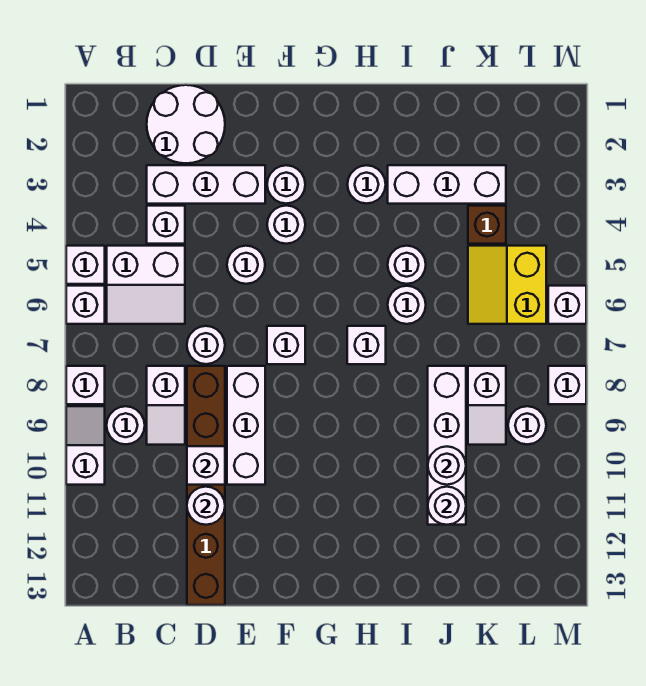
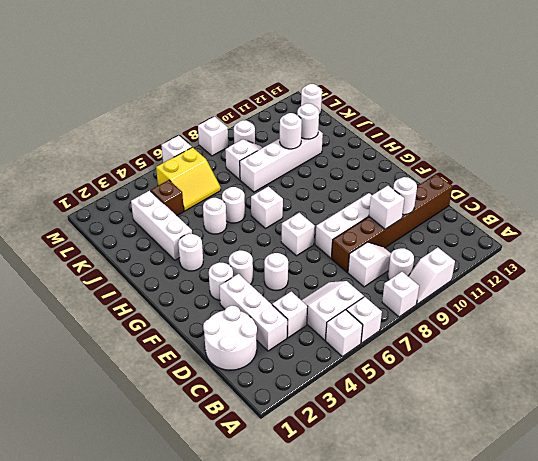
white 2x2 slope [107,246,185,324] -> white 2x2 slope turned to [301,281,364,340]
white 1x1 round brick [187,326,225,364] -> white 1x1 round brick moved to [301,84,322,115]

